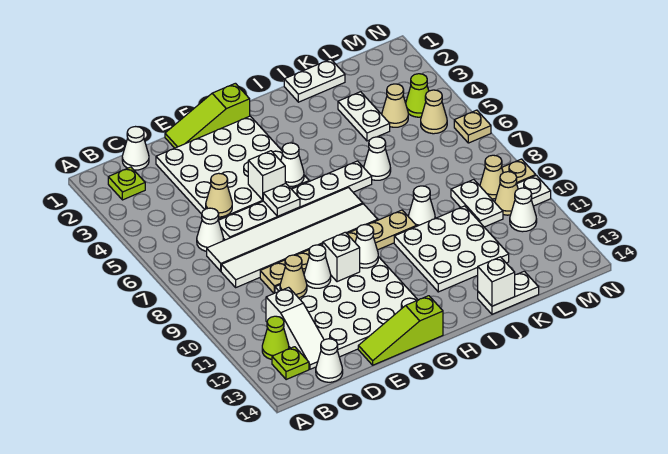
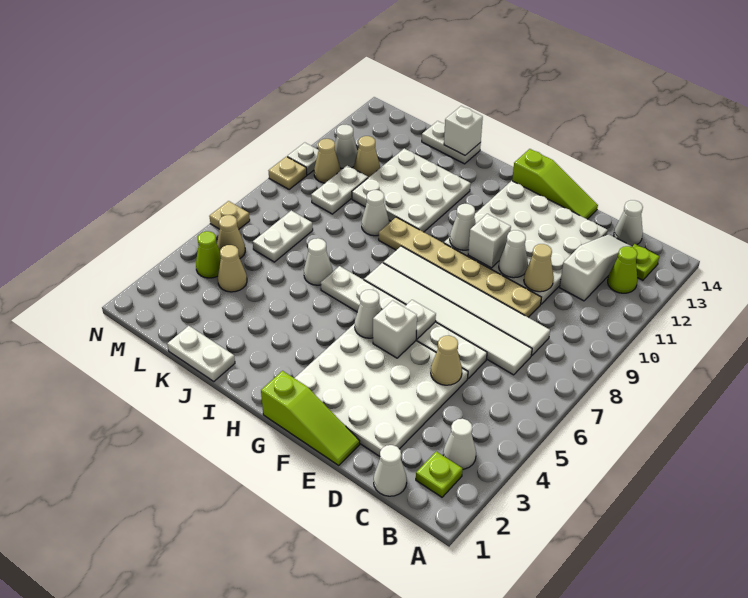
white 1x1 cone [197,208,223,251] -> white 1x1 cone moved to [443,419,476,469]
white 1x2 plate [338,92,390,141] -> white 1x2 plate moved to [253,211,313,262]
tan 1x1 cone [480,155,503,199] -> tan 1x1 cone moved to [354,136,380,178]

